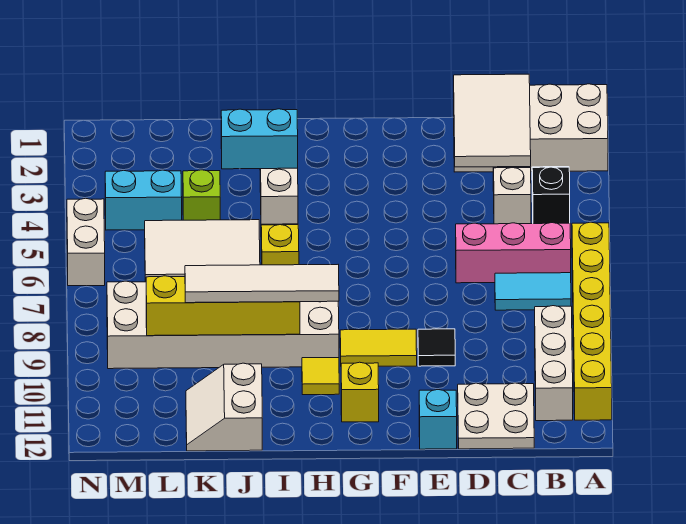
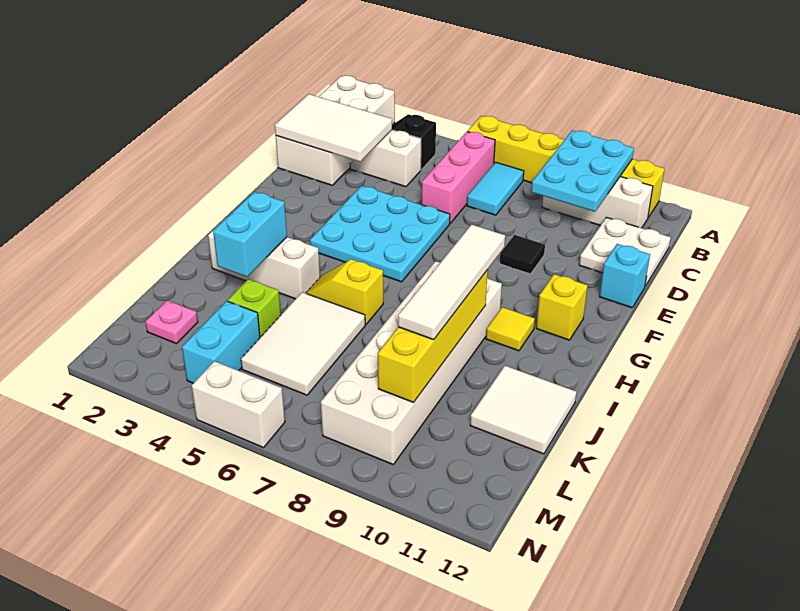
none -> cyan 2x3 plate [531,130,634,212]
none -> cyan 3x3 plate [310,186,450,282]
yellow 1x2 tile [340,329,417,366] -> none
white 2x2 slope [186,363,262,451] -> white 2x2 tile [470,366,576,454]
none -> pink 1x1 plate [145,300,198,344]

